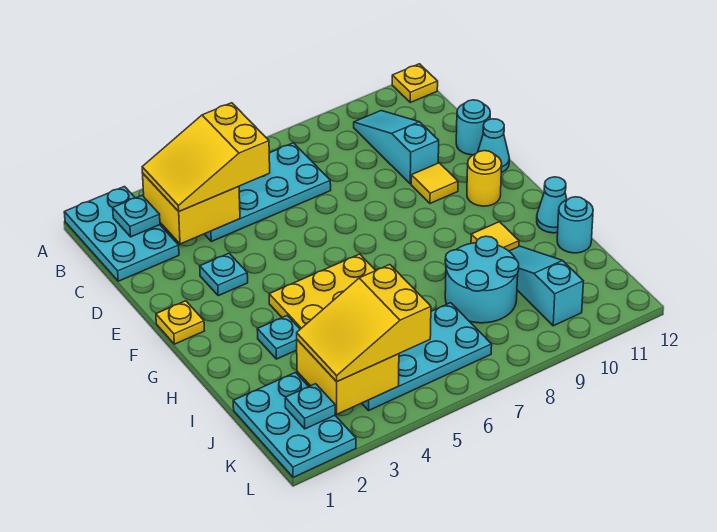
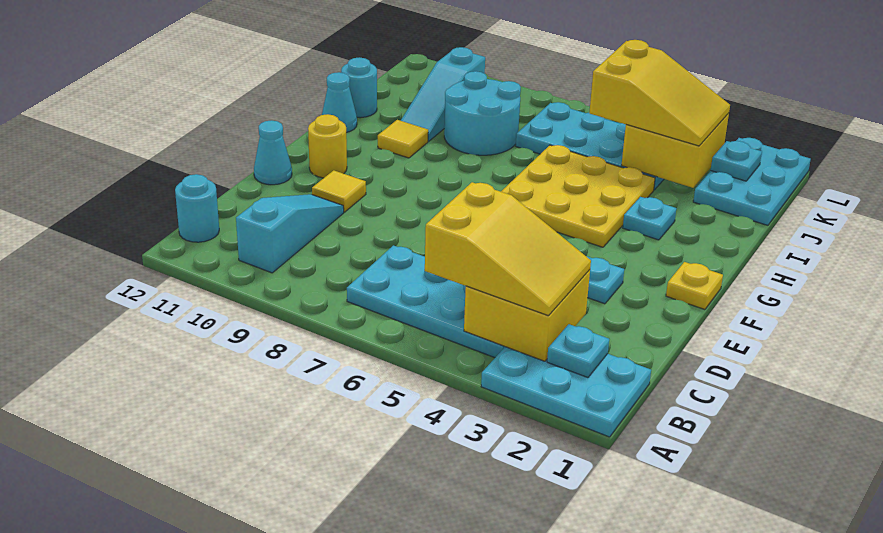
cyan 2x3 plate [64,187,179,281] -> cyan 2x3 plate turned to [481,347,651,437]
yellow 1x1 plate [392,64,438,103] -> none
cyan 1x3 slope [354,111,439,184] -> cyan 1x3 slope turned to [236,194,344,273]
cyan 1x1 round brick [456,100,490,155] -> cyan 1x1 round brick moved to [175,174,219,242]

